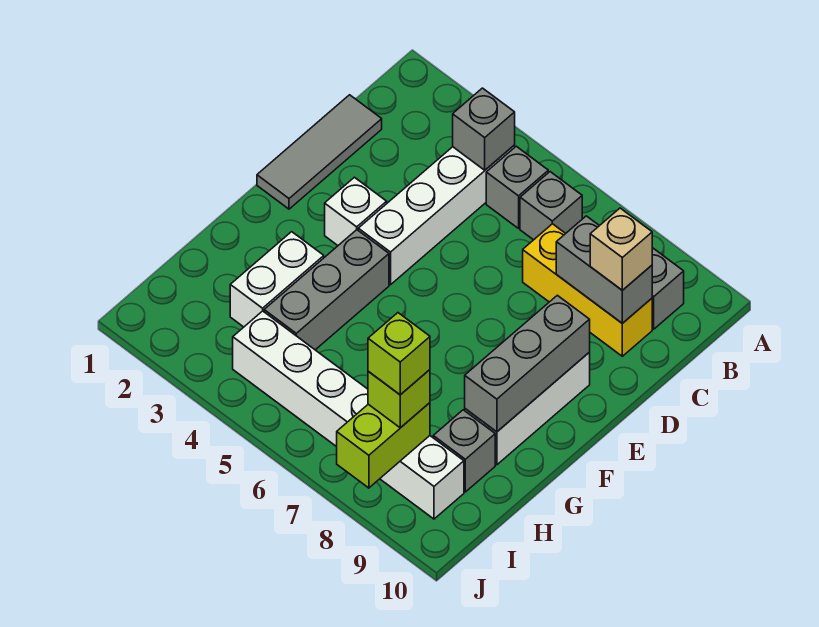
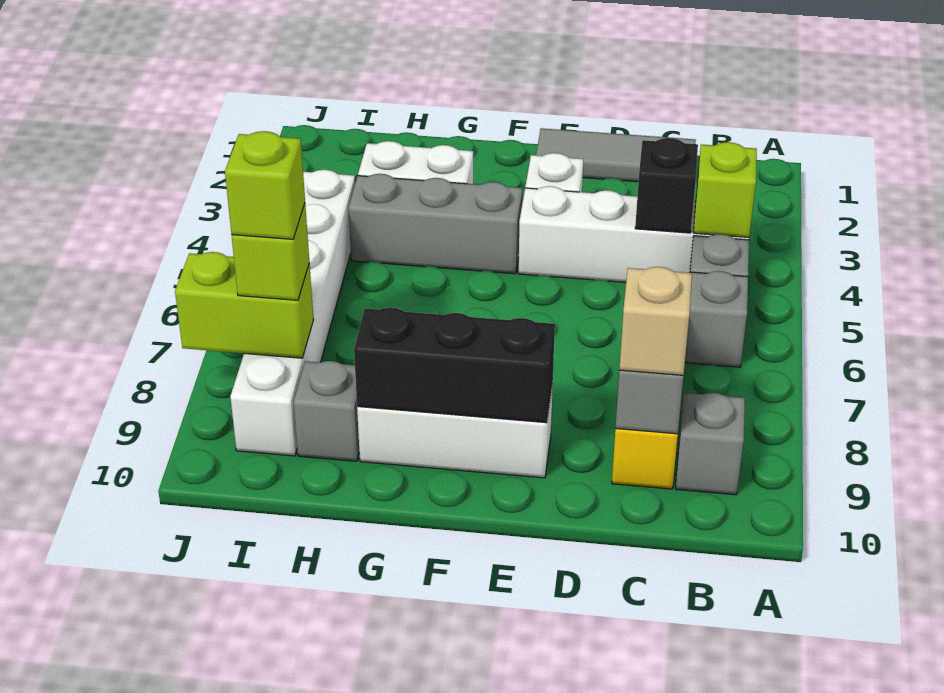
grey 1x1 brick [453,88,515,170] -> lime 1x1 brick [694,142,757,237]
none -> black 1x1 brick [635,138,698,233]
grey 1x3 brick [465,295,590,432] -> black 1x3 brick [354,308,555,423]

